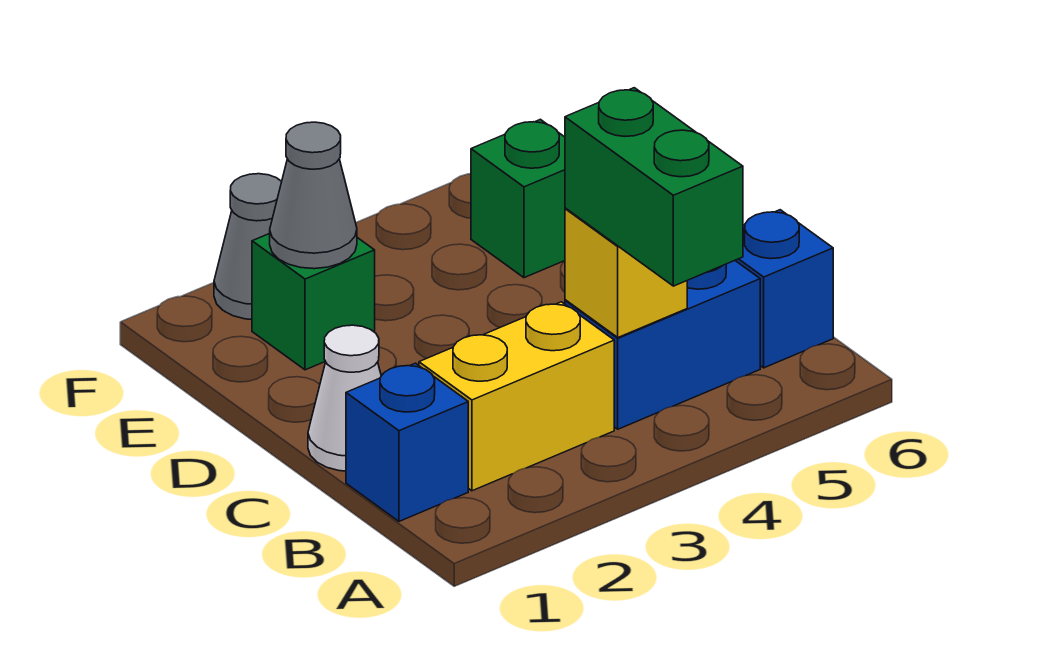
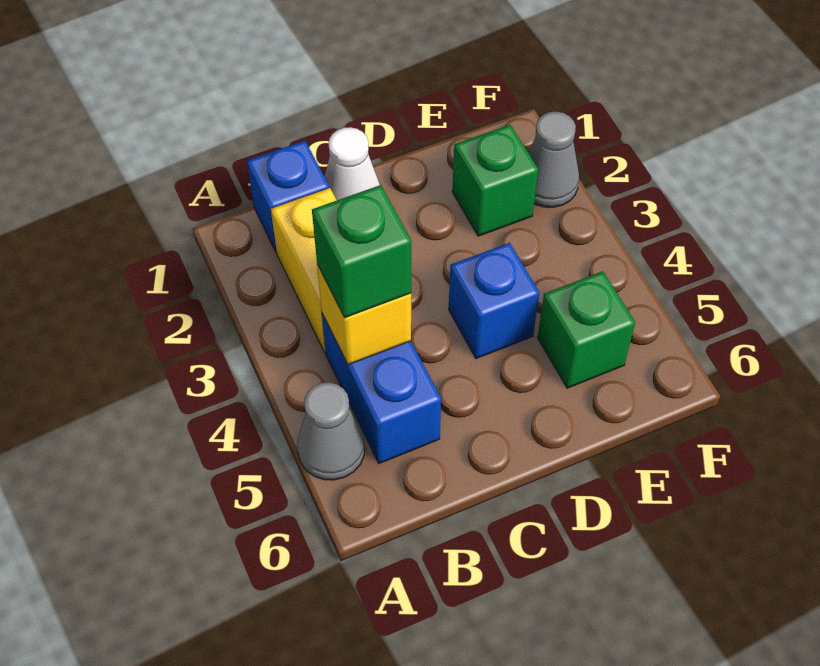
green 1x2 brick [565,88,743,286] -> green 1x1 brick [312,185,411,318]
blue 1x1 brick [735,210,833,368] -> blue 1x1 brick moved to [449,243,539,359]
grey 1x1 cone [270,122,357,269] -> grey 1x1 cone moved to [297,383,365,480]

